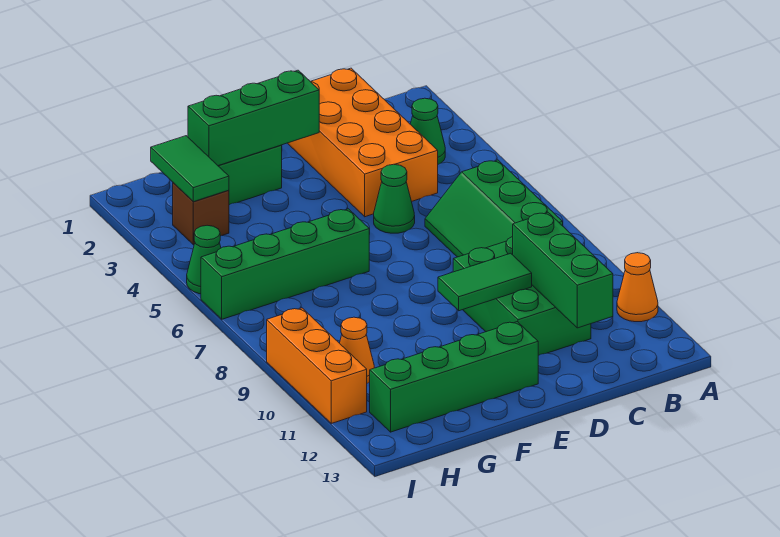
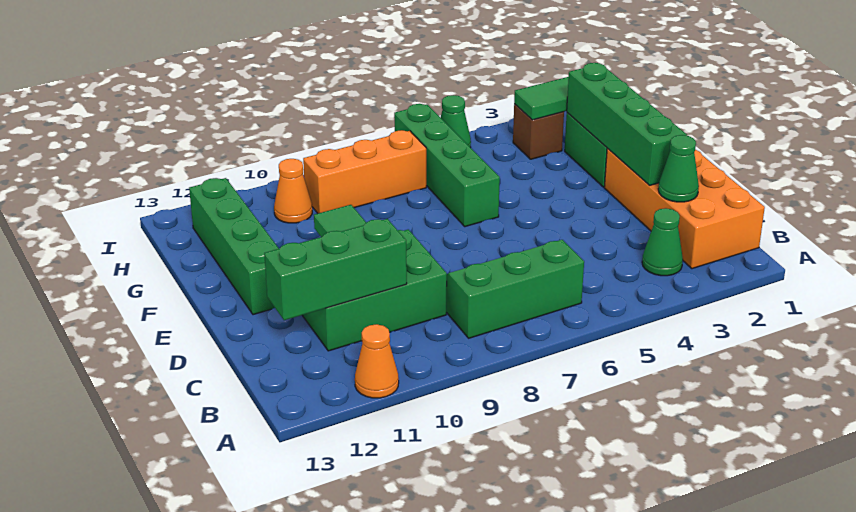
orange 2x4 brick [288,68,438,217] -> orange 2x4 brick turned to [604,149,765,269]
green 1x1 cone [374,164,415,233] -> green 1x1 cone moved to [658,135,699,202]
green 1x3 brick [188,70,319,166] -> green 1x4 brick [567,63,687,185]
orange 1x3 brick [267,308,367,423] -> orange 1x3 brick moved to [303,130,426,213]

